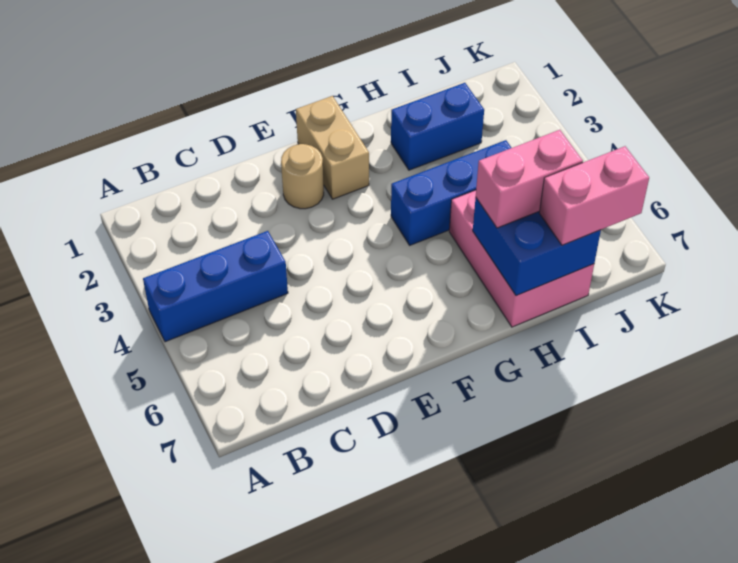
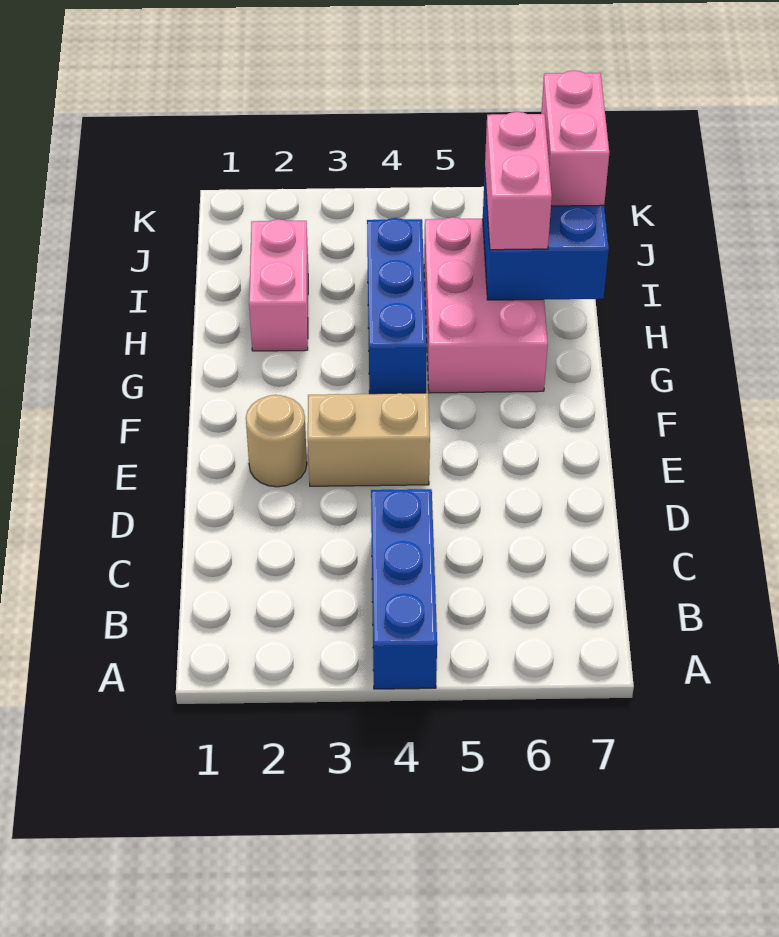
tan 1x2 brick [296,96,369,199] -> tan 1x2 brick moved to [308,393,430,486]
blue 1x2 brick [391,83,484,170] -> pink 1x2 brick [249,219,308,351]
pink 2x3 brick [449,190,594,327] -> pink 2x3 brick turned to [424,217,548,393]

